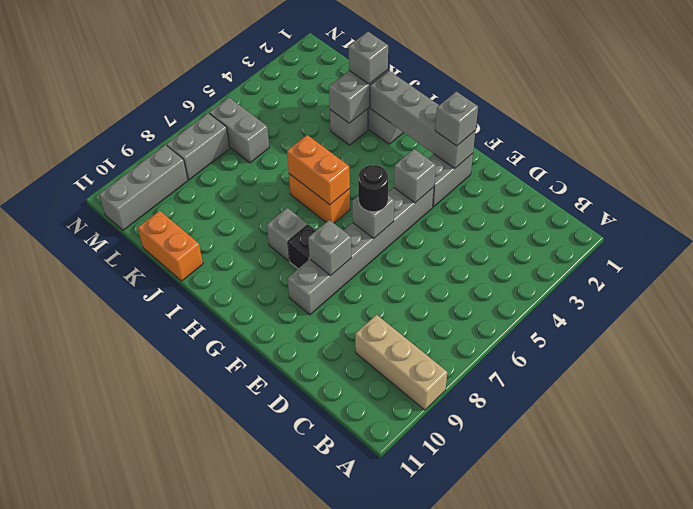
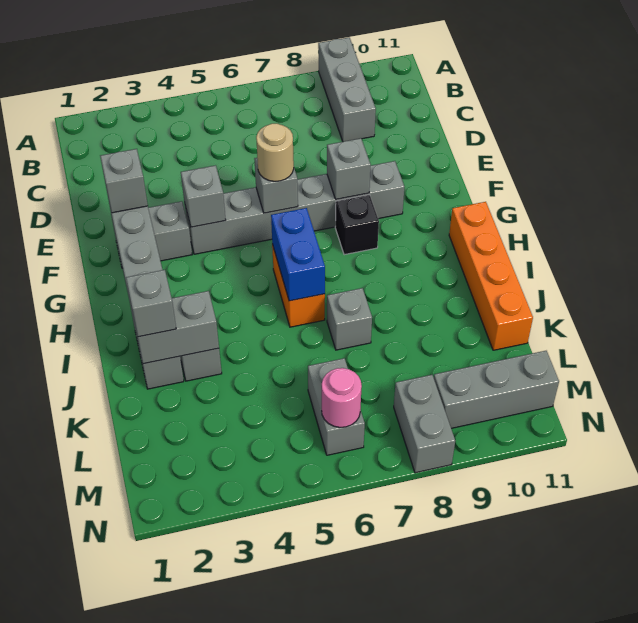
tan 1x3 brick [355,315,447,410] -> grey 1x3 brick [318,38,376,142]
black 1x1 round brick [358,165,388,212] -> tan 1x1 round brick [256,124,294,181]
orange 1x2 brick [287,135,350,205] -> blue 1x2 brick [271,208,325,301]
grey 1x1 brick [267,208,308,261] -> grey 1x1 brick moved to [327,288,372,350]
orange 1x2 brick [138,211,203,281] -> orange 1x4 brick [449,202,533,350]
none -> pink 1x1 round brick [322,368,362,427]
grey 1x2 brick [166,113,230,180] -> grey 1x2 brick turned to [394,375,455,473]

